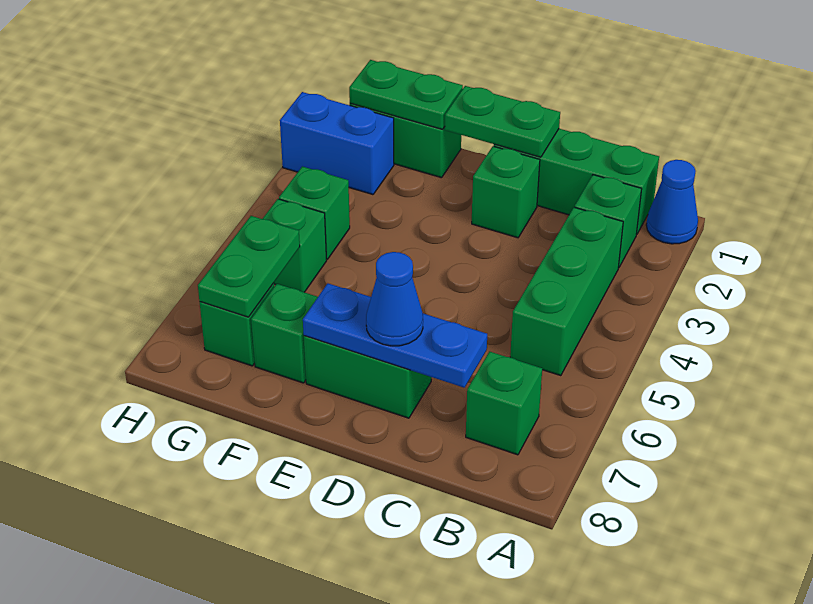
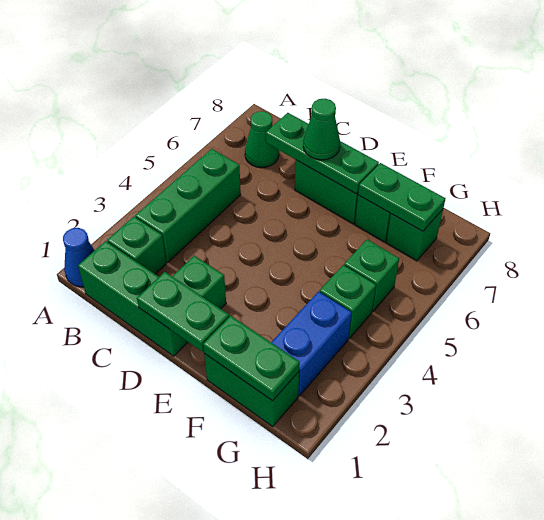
green 1x1 brick [466,351,542,455] -> green 1x1 cone [245,111,279,168]
blue 1x3 plate [303,283,487,388] -> green 1x3 plate [266,113,379,194]
blue 1x1 cone [366,252,423,346] -> green 1x1 cone [303,99,340,160]
blue 1x2 brick [280,92,394,195] -> blue 1x2 brick turned to [271,292,352,396]
green 1x2 plate [198,216,300,317] -> green 1x2 plate turned to [358,163,446,231]

